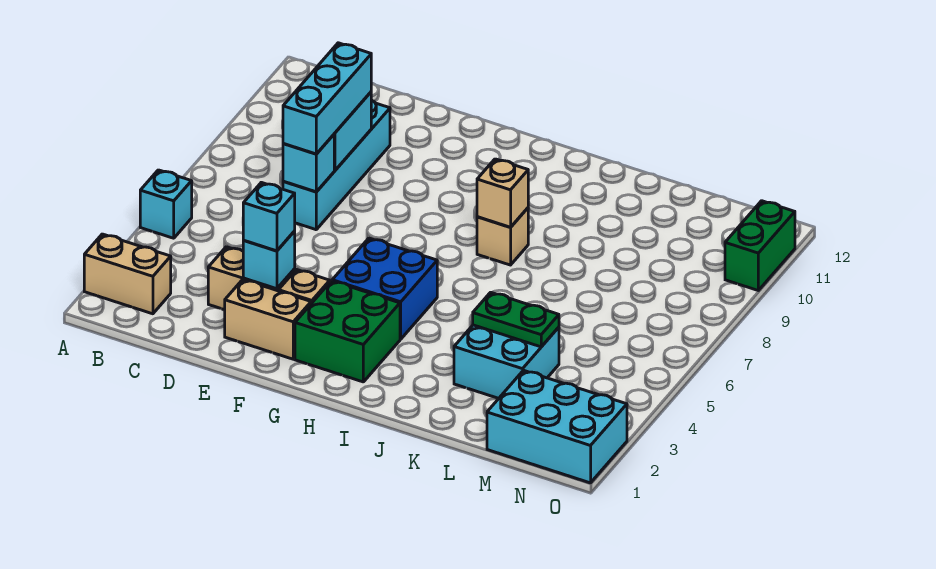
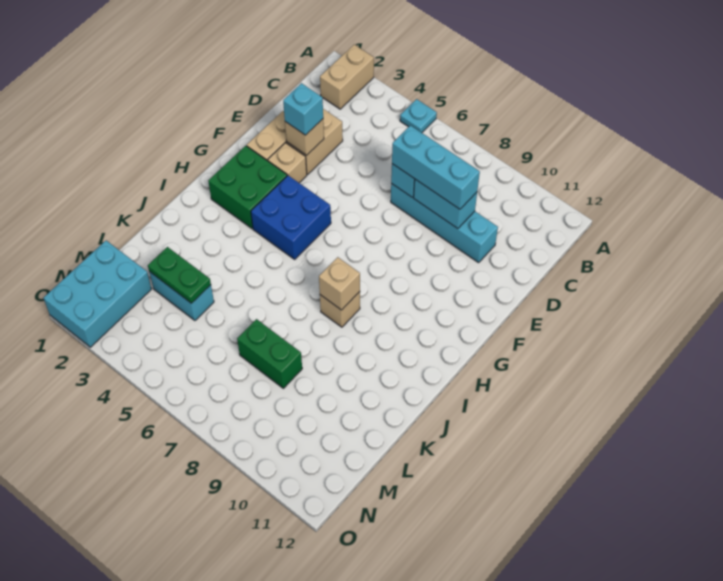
cyan 1x1 brick [140,170,192,238] -> cyan 1x1 plate [400,99,437,133]
cyan 1x1 brick [243,231,295,289] -> tan 1x1 brick [285,119,324,155]
cyan 2x2 brick [454,325,559,398] -> cyan 1x2 brick [149,272,214,320]
green 1x2 plate [473,292,559,347] -> green 1x2 plate turned to [148,247,211,303]
green 1x2 brick [725,201,795,290] -> green 1x2 brick moved to [237,319,302,388]

